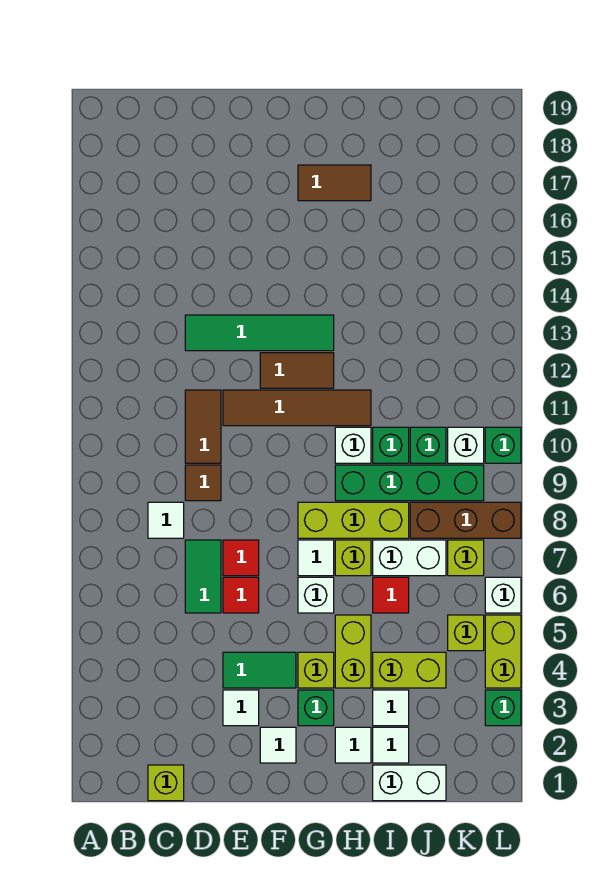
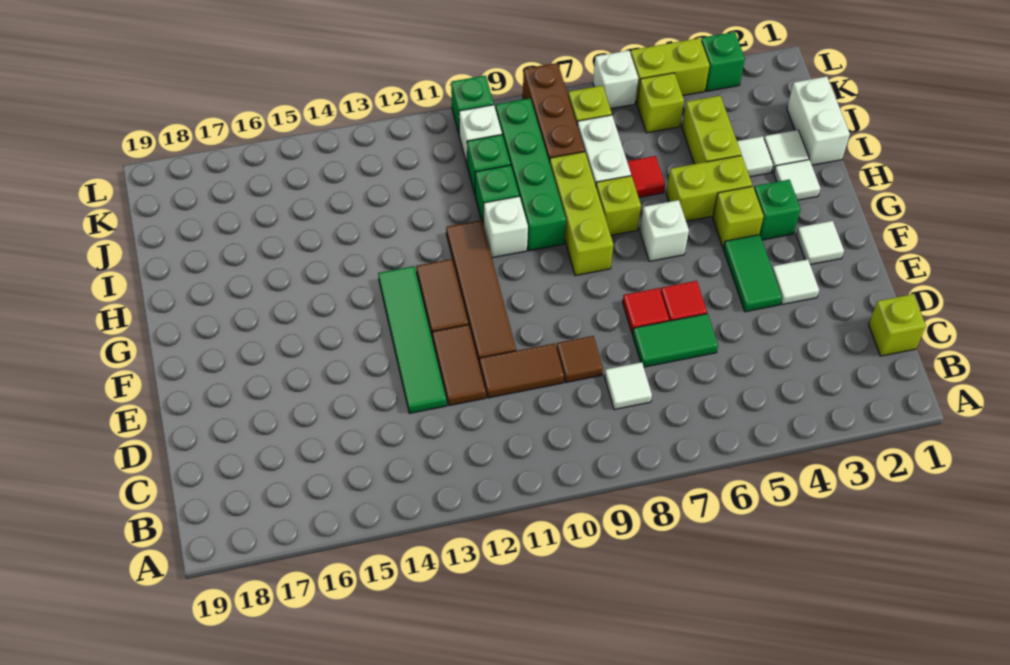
white 1x1 tile [298,540,334,576] -> none
brown 1x2 tile [298,165,371,201] -> brown 1x2 tile moved to [432,325,486,406]

